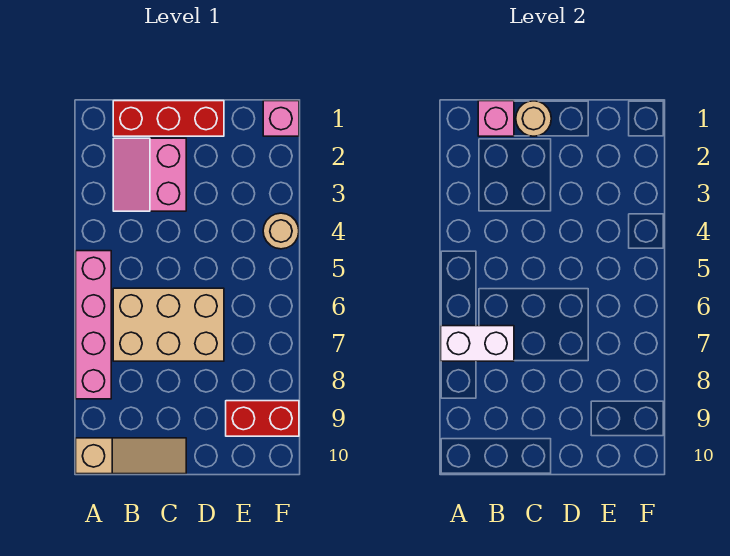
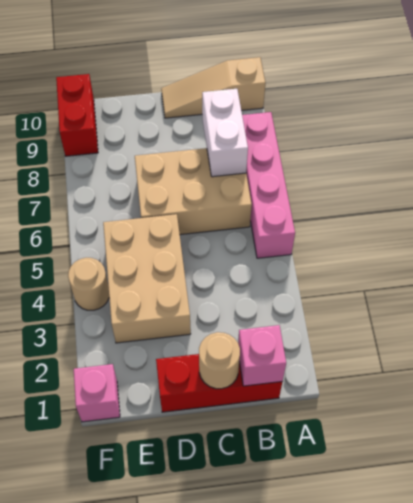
white 1x2 brick [441,326,514,361] -> white 1x2 brick turned to [202,89,248,177]
pink 2x2 slope [113,138,186,211] -> none
none -> tan 2x3 brick [103,214,191,343]
red 1x2 brick [226,401,299,436] -> red 1x2 brick turned to [56,74,98,156]

